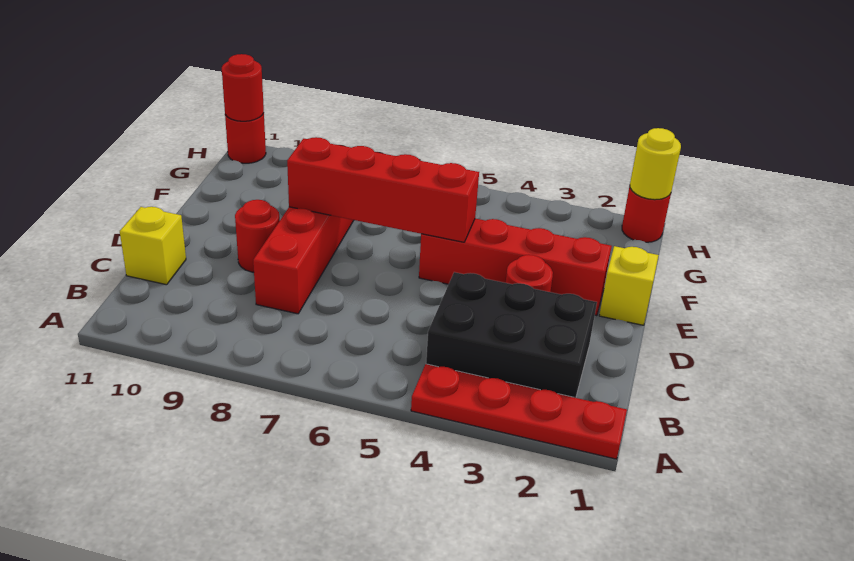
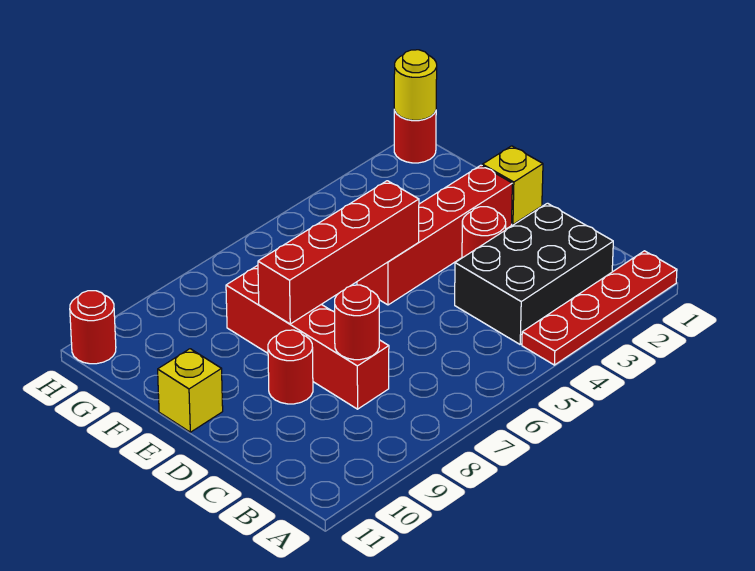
yellow 1x1 brick [120,207,186,285] -> yellow 1x1 brick moved to [158,349,223,432]
red 1x1 round brick [222,54,264,121] -> red 1x1 round brick moved to [335,285,379,360]

